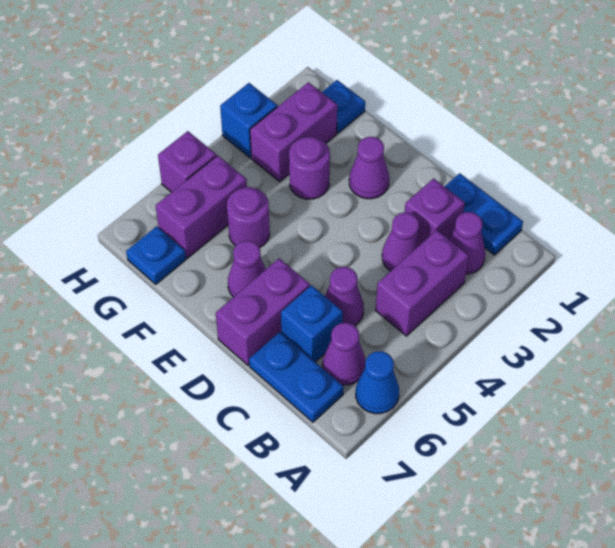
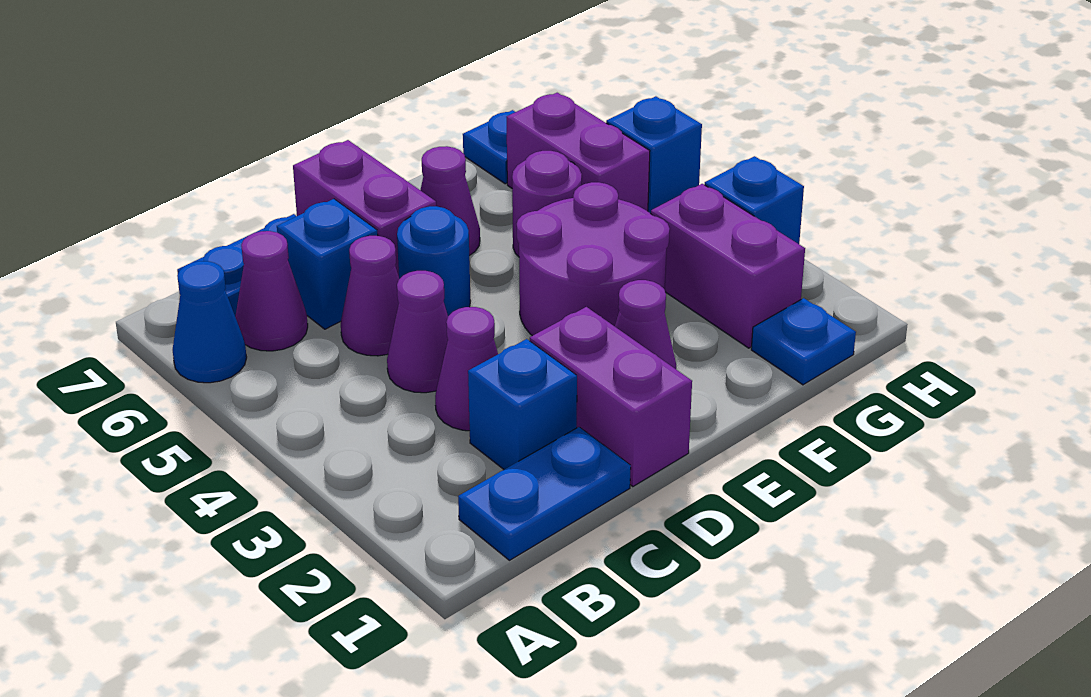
purple 1x1 cone [449,212,485,274] -> purple 1x1 cone moved to [387,271,448,393]
purple 1x2 brick [376,230,469,336] -> purple 1x2 brick moved to [530,307,692,486]
purple 1x1 brick [405,179,465,243] -> blue 1x1 brick [468,339,577,469]
none -> blue 1x1 round brick [397,206,470,316]
purple 1x1 round brick [289,137,330,199] -> purple 2x2 round brick [517,182,670,336]
purple 1x1 brick [158,131,216,192] -> blue 1x1 brick [606,96,702,213]

